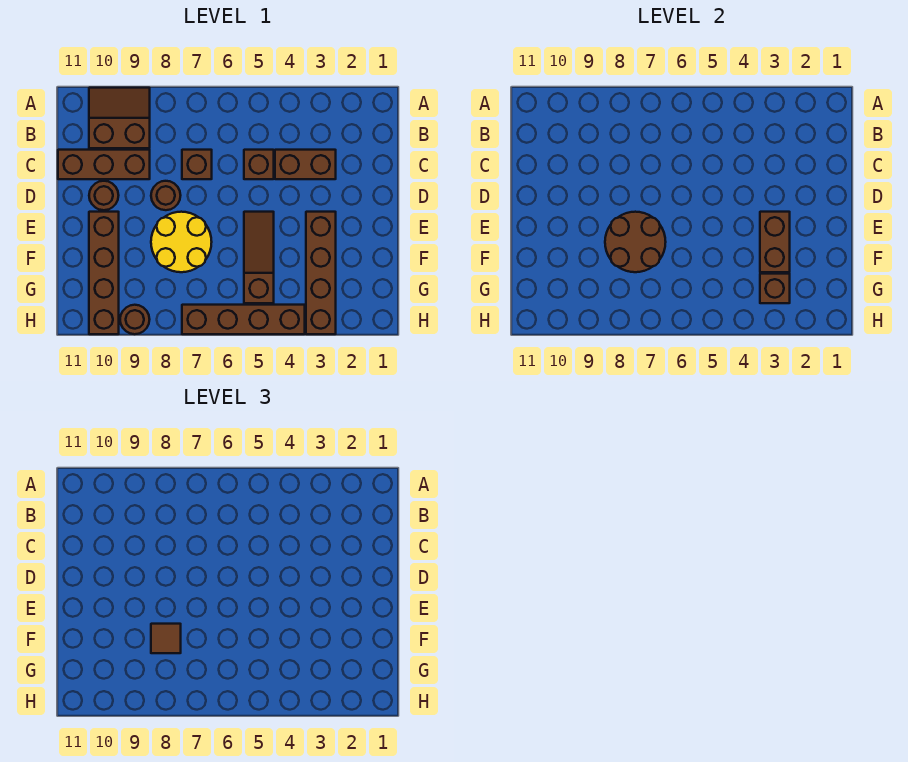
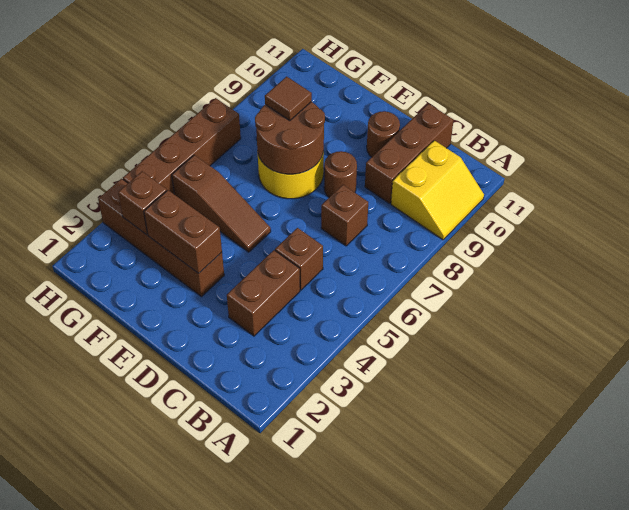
brown 2x2 slope [89,88,150,148] -> yellow 2x2 slope [391,140,484,240]
brown 1x4 brick [89,212,119,334] -> none
brown 1x1 round brick [120,305,150,334] -> none

